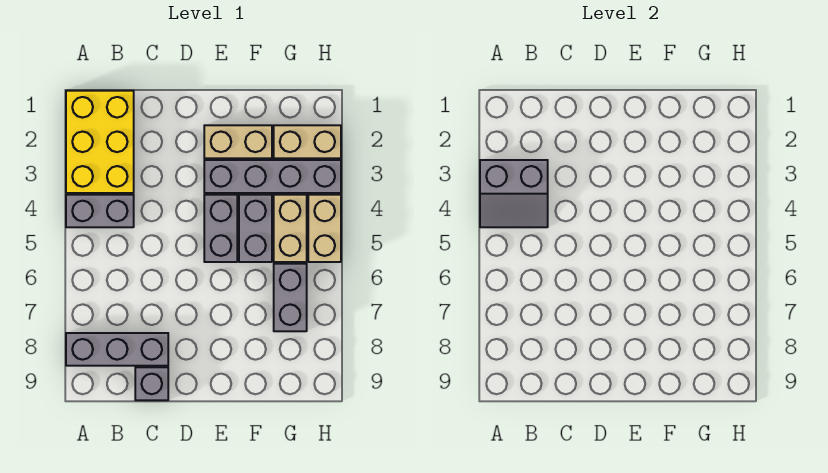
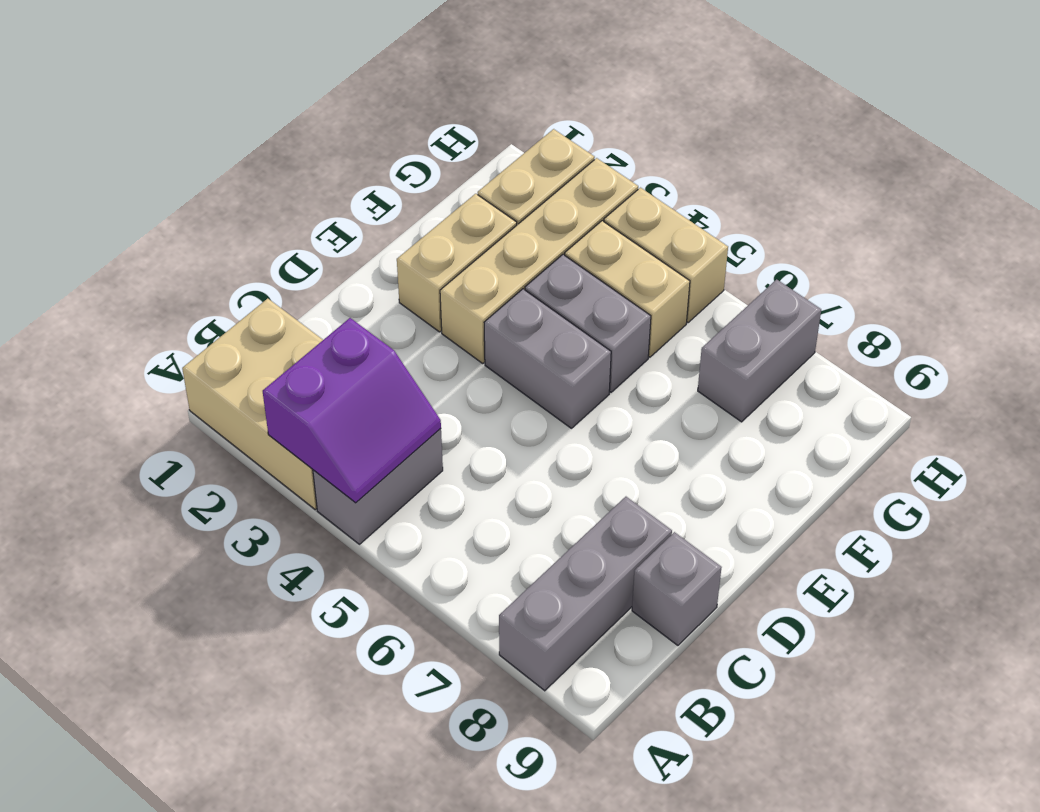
yellow 2x3 brick [66,91,134,193] -> tan 2x3 brick [182,299,323,509]
grey 2x2 slope [480,160,548,227] -> purple 2x2 slope [263,318,441,503]
grey 1x4 brick [204,160,341,193] -> tan 1x4 brick [440,158,638,364]
grey 1x2 brick [274,264,307,331] -> grey 1x2 brick turned to [698,279,821,422]

